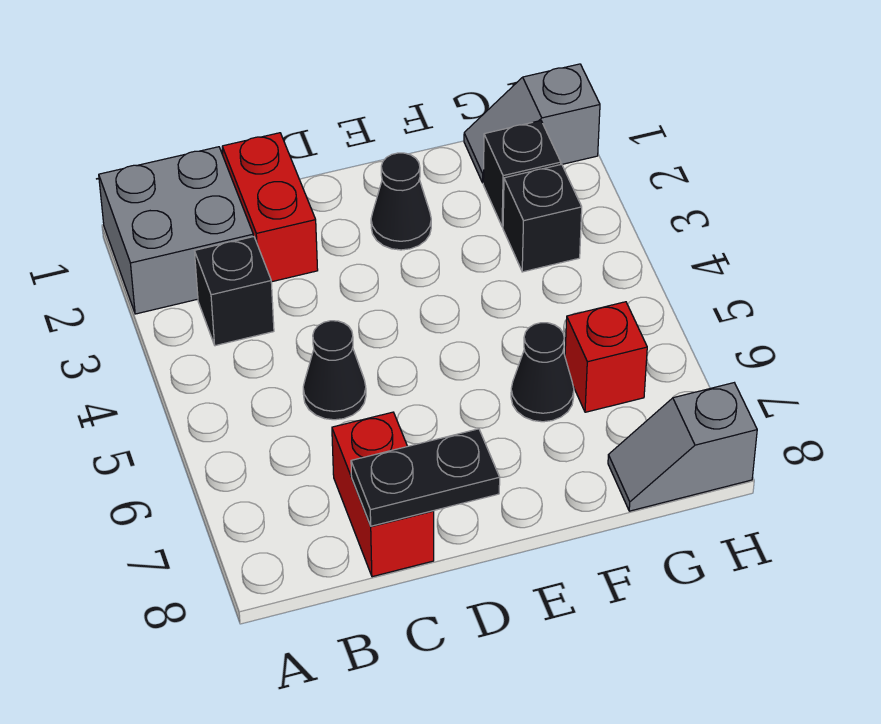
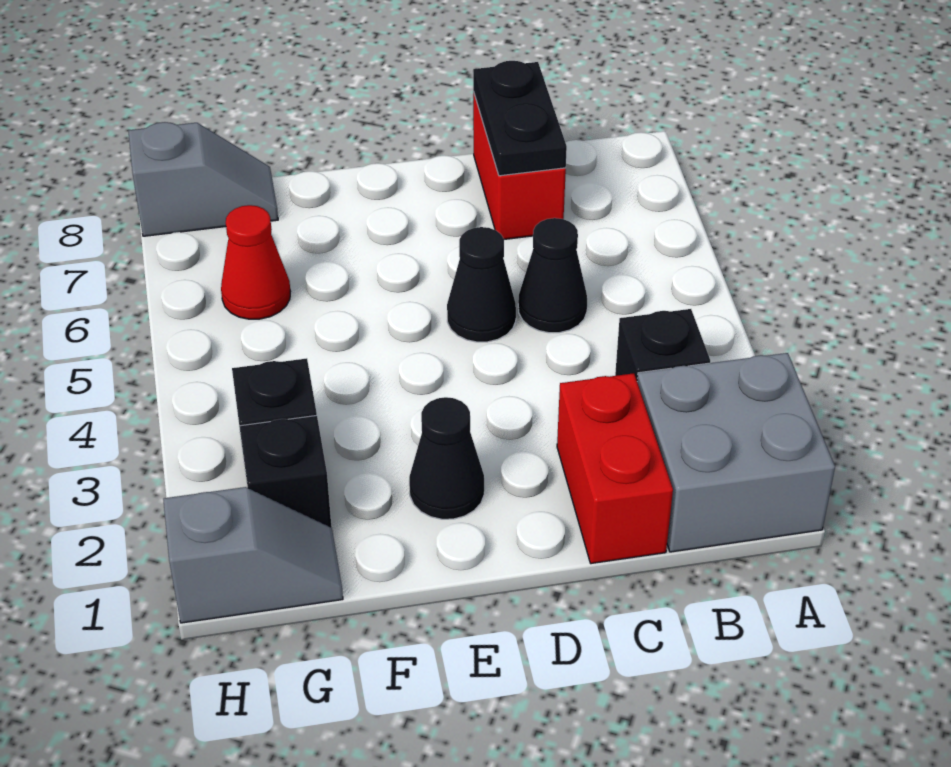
black 1x2 plate [351,429,500,526] -> black 1x2 plate turned to [473,61,567,176]
black 1x1 cone [511,323,574,422] -> black 1x1 cone moved to [447,227,516,342]
red 1x1 brick [565,302,647,412] -> red 1x1 cone [221,205,290,319]

